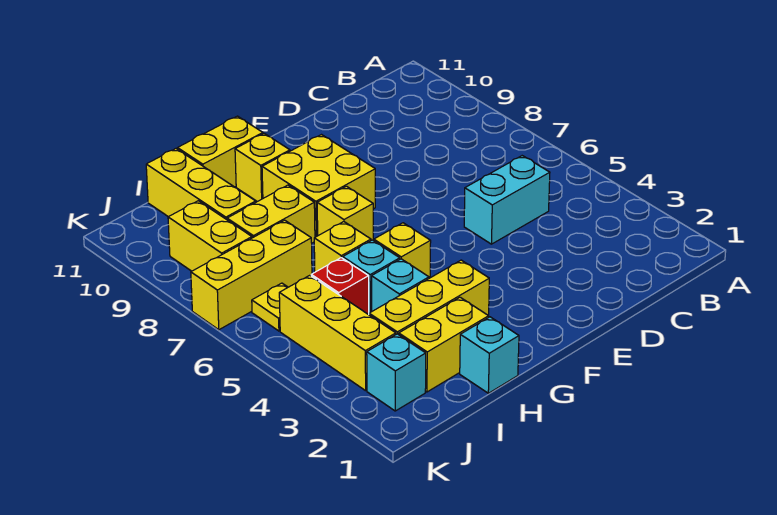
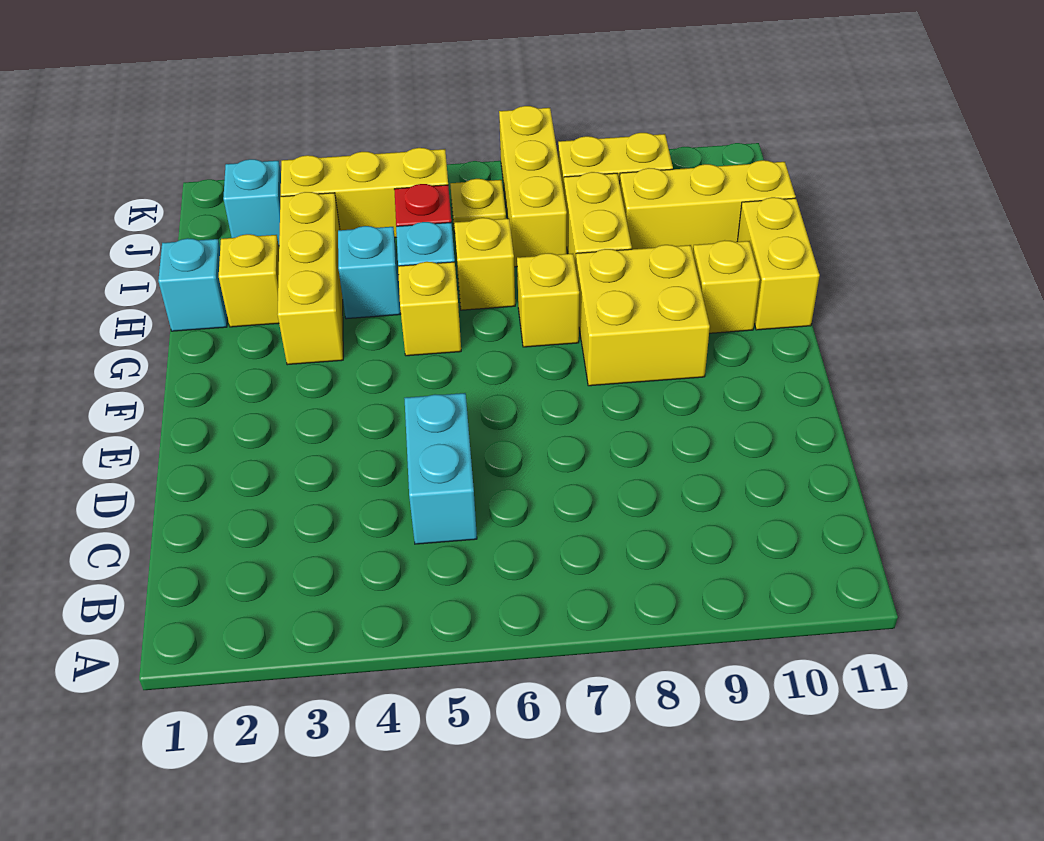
yellow 1x2 brick [399,297,489,392] -> yellow 1x1 brick [219,234,279,327]

